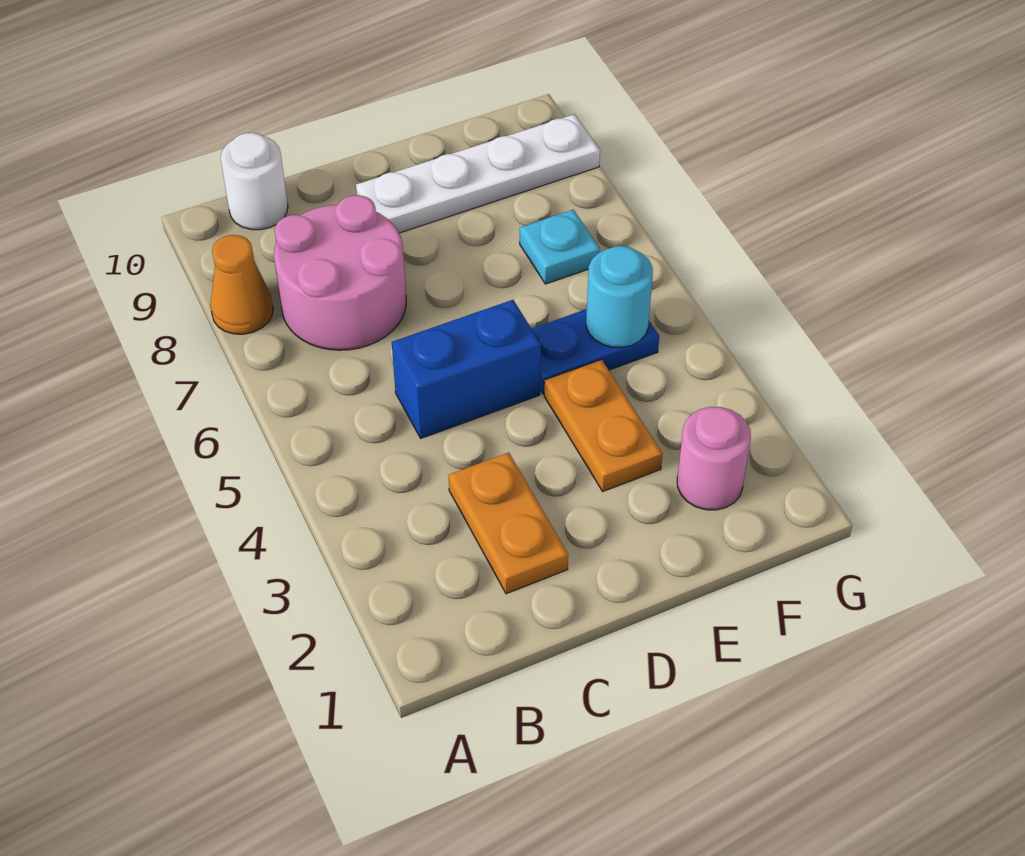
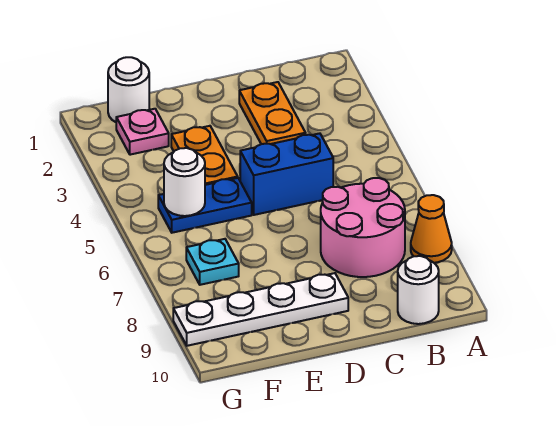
none -> white 1x1 round brick [108,57,149,122]
pink 1x1 round brick [677,407,751,510] -> pink 1x1 plate [116,109,169,155]
cyan 1x1 round brick [586,246,653,347] -> white 1x1 round brick [164,148,205,216]

